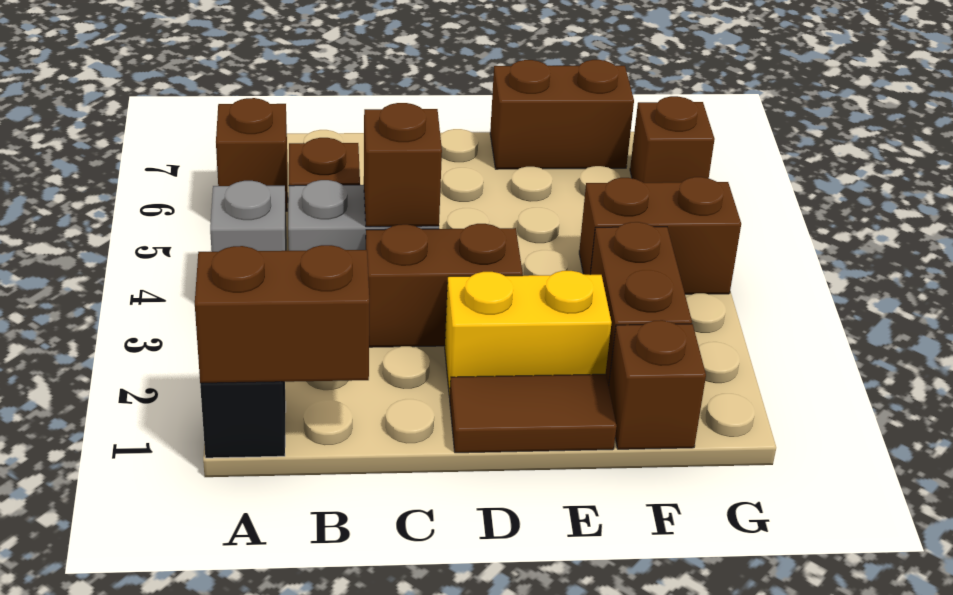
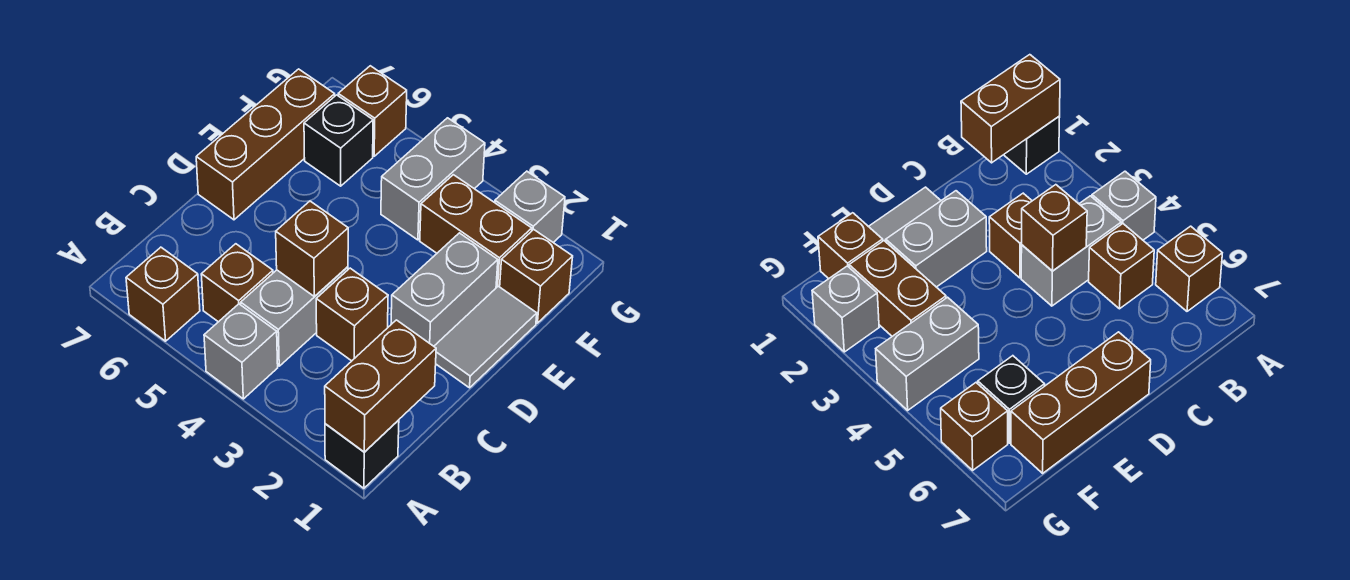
brown 1x2 brick [366,224,523,347] -> brown 1x1 brick [316,268,388,361]
brown 1x2 tile [450,374,617,453] -> grey 1x2 tile [434,286,537,388]
yellow 1x2 brick [445,271,611,397] -> grey 1x2 brick [391,233,498,346]
brown 1x2 brick [490,60,634,169] -> brown 1x3 brick [196,69,335,220]
brown 1x2 brick [579,177,741,294] -> grey 1x2 brick [381,118,485,240]
none -> black 1x1 brick [304,95,373,186]
none -> grey 1x1 brick [495,171,565,242]

